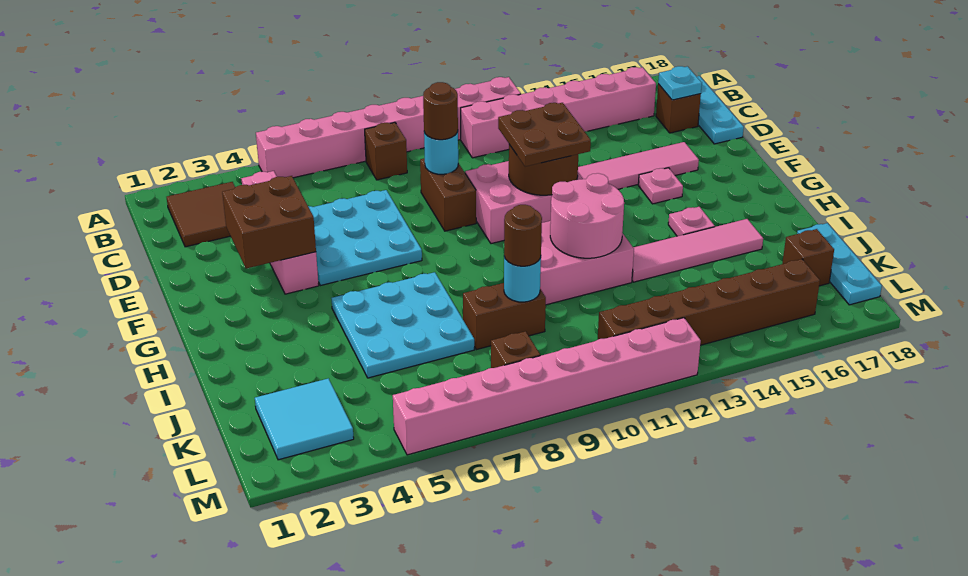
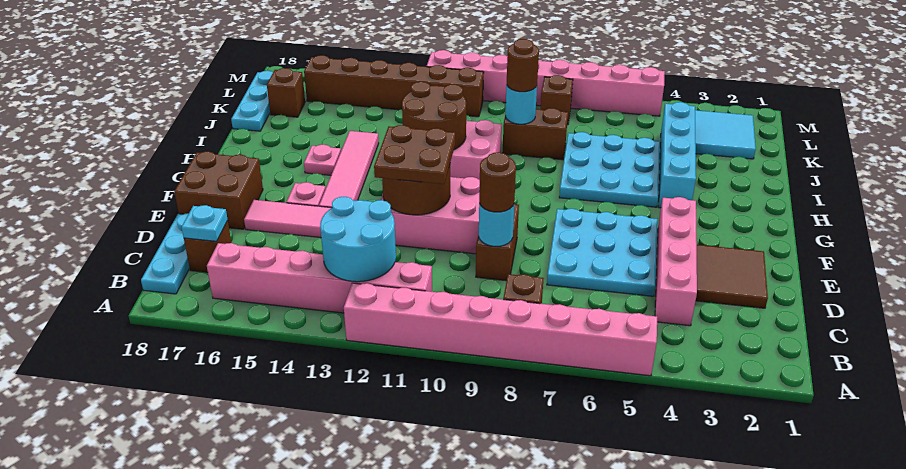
brown 2x2 tile [167,182,235,247] -> brown 2x2 tile moved to [696,245,768,308]
none -> cyan 2x2 round brick [320,197,396,282]
brown 2x2 brick [222,176,316,268] -> brown 2x2 brick moved to [174,152,263,229]
none -> cyan 1x4 brick [658,102,696,208]
pink 2x2 round brick [550,173,624,258] -> brown 2x2 round brick [402,82,466,150]
pink 1x4 tile [632,219,763,282] -> pink 1x4 tile turned to [319,131,379,208]

